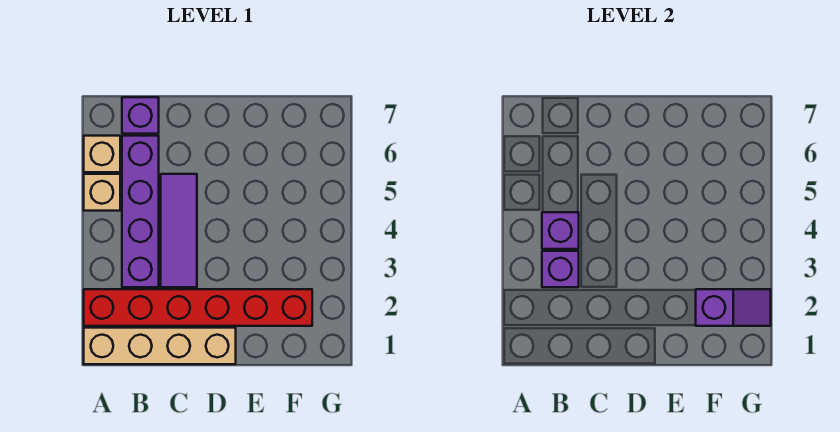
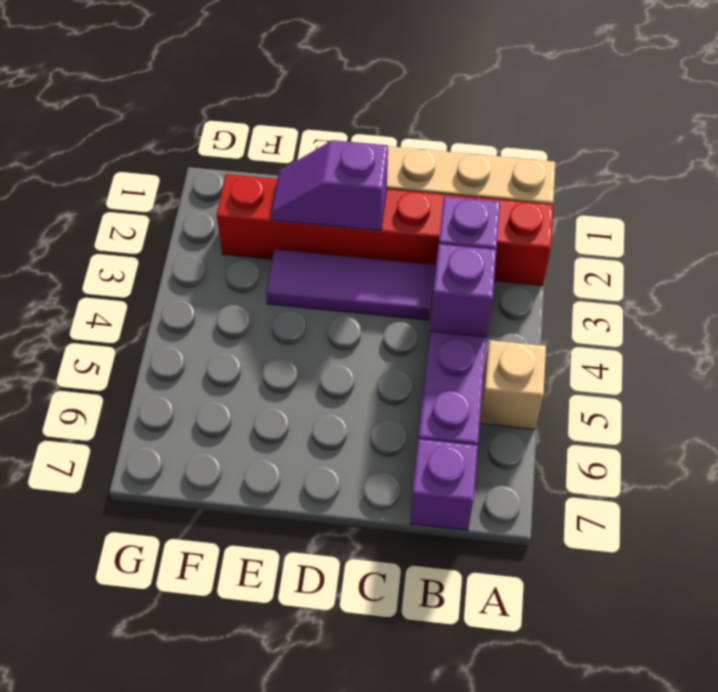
tan 1x1 brick [84,136,120,172] -> none
purple 1x3 tile [161,174,197,287] -> purple 1x3 tile turned to [266,249,435,320]
purple 1x2 slope [696,289,771,326] -> purple 1x2 slope moved to [271,140,388,231]

